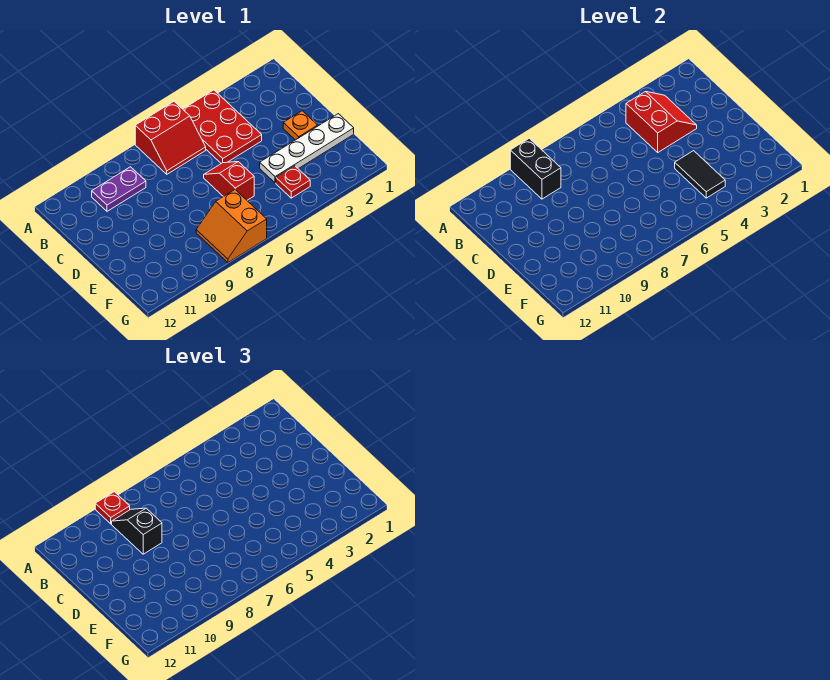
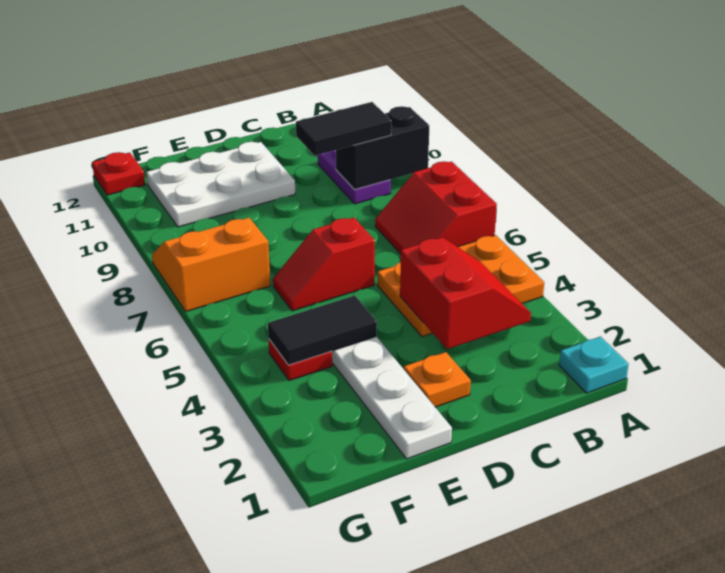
none -> cyan 1x1 plate [559,337,629,393]
red 2x3 plate [183,90,262,163] -> orange 2x3 plate [378,235,544,337]
red 1x1 plate [95,492,130,524] -> red 1x1 plate moved to [92,152,145,195]
red 2x2 slope [626,91,697,152] -> red 2x2 slope turned to [400,237,531,349]
black 1x2 slope [112,508,162,554] -> black 1x2 tile [296,102,392,156]
red 1x2 slope [204,162,254,200] -> red 1x2 slope turned to [273,218,375,311]
none -> white 2x3 plate [146,142,295,227]

